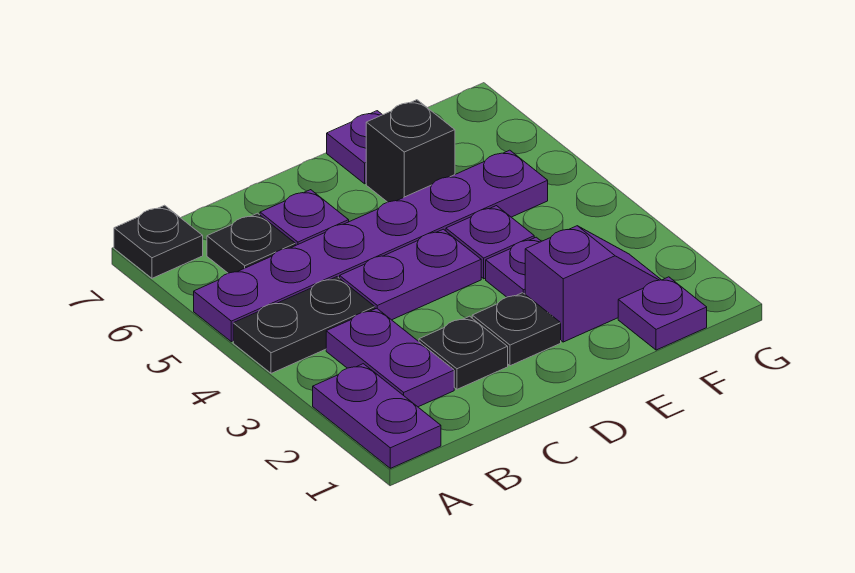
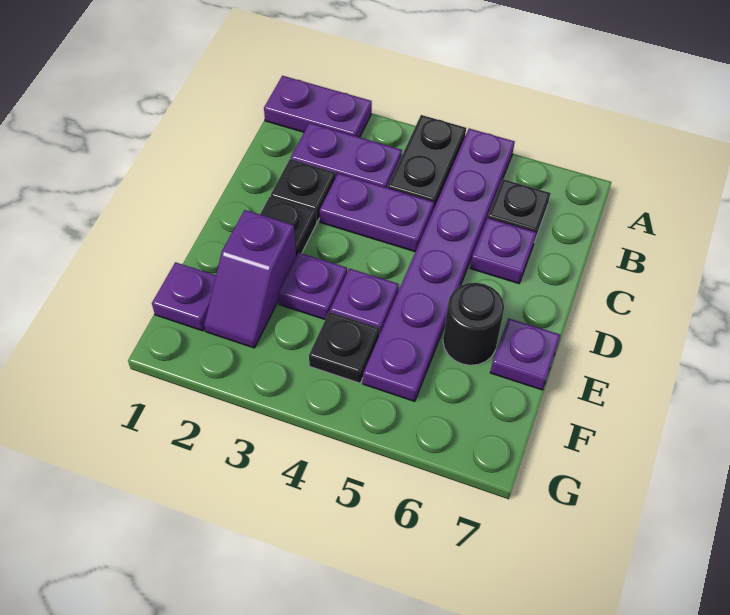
black 1x1 plate [114,205,203,278] -> black 1x1 plate moved to [309,312,380,383]
purple 1x2 plate [340,229,481,320] -> purple 1x2 plate turned to [320,173,434,252]
black 1x1 brick [366,100,455,202] -> black 1x1 round brick [443,283,504,365]

